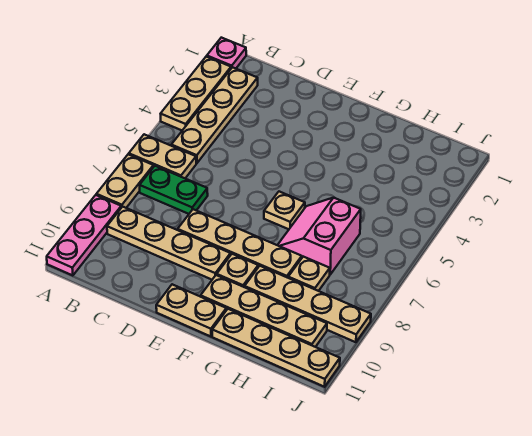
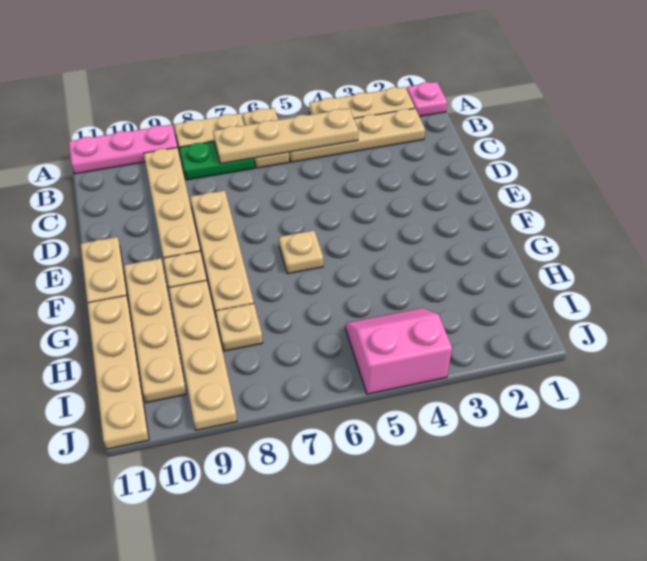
none -> tan 1x4 plate [213,109,358,164]
green 1x2 plate [140,166,208,214] -> green 1x2 plate turned to [179,142,255,180]
pink 2x2 slope [278,198,361,274] -> pink 2x2 slope moved to [345,308,452,394]

